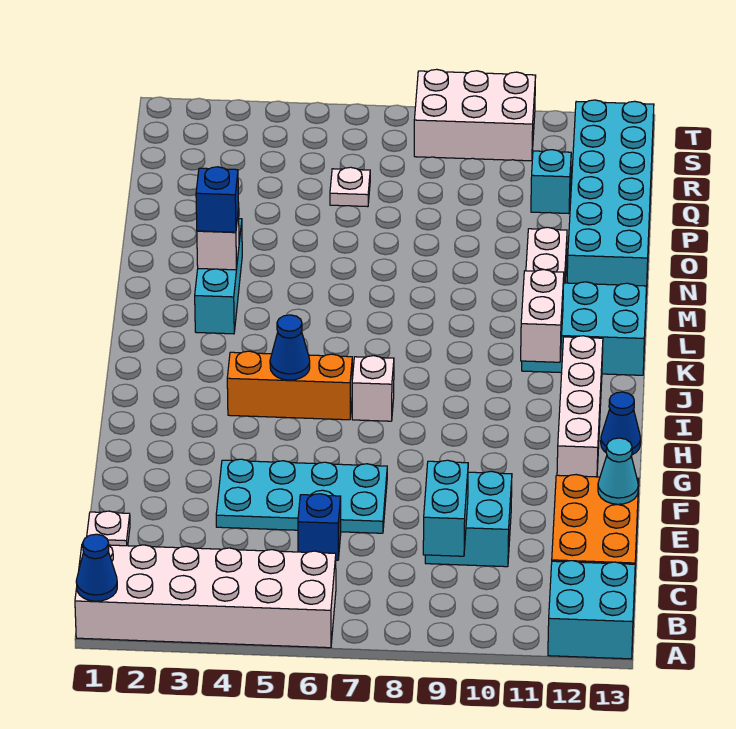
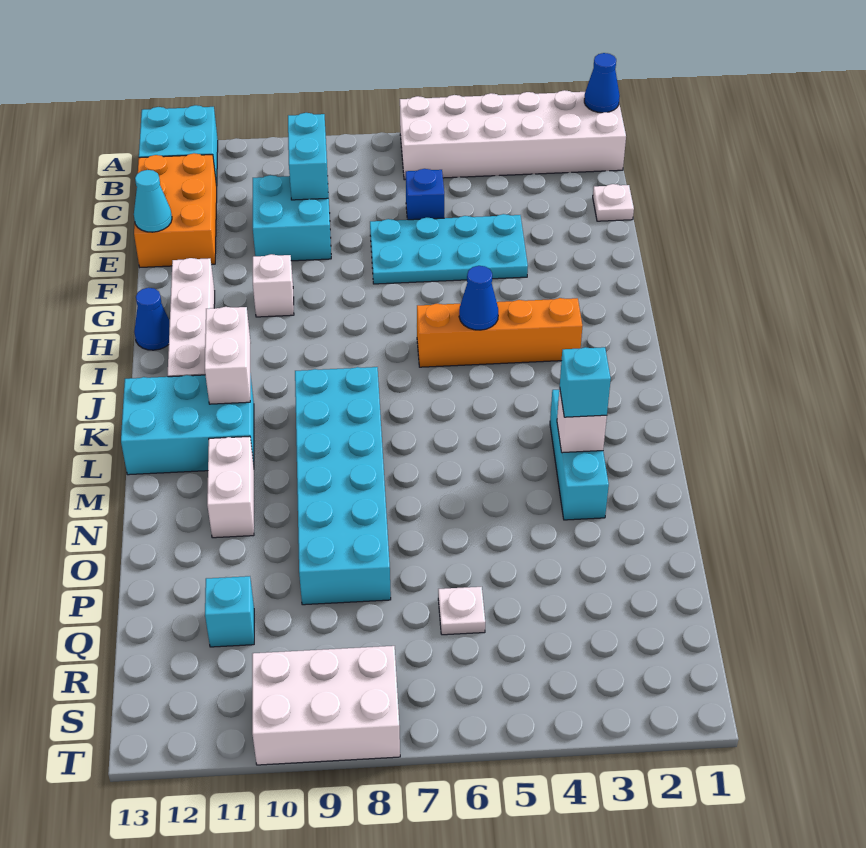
orange 1x3 brick [227,351,352,420] -> orange 1x4 brick [417,298,582,367]
white 1x1 brick [352,356,394,421] -> white 1x1 brick moved to [253,254,294,317]
blue 1x1 brick [196,167,239,232] -> cyan 1x1 brick [560,347,611,417]
cyan 2x6 brick [567,100,654,294] -> cyan 2x6 brick moved to [295,367,391,605]

